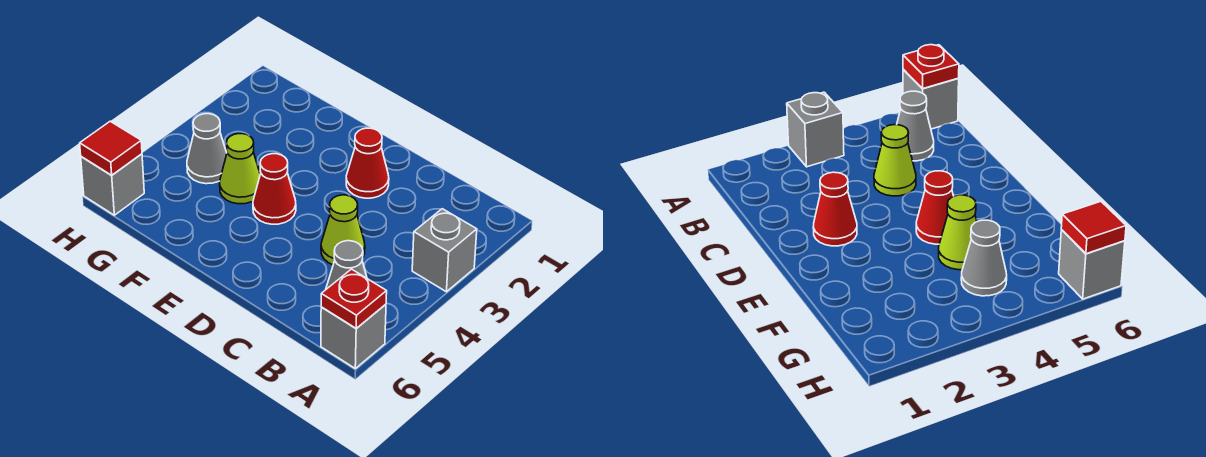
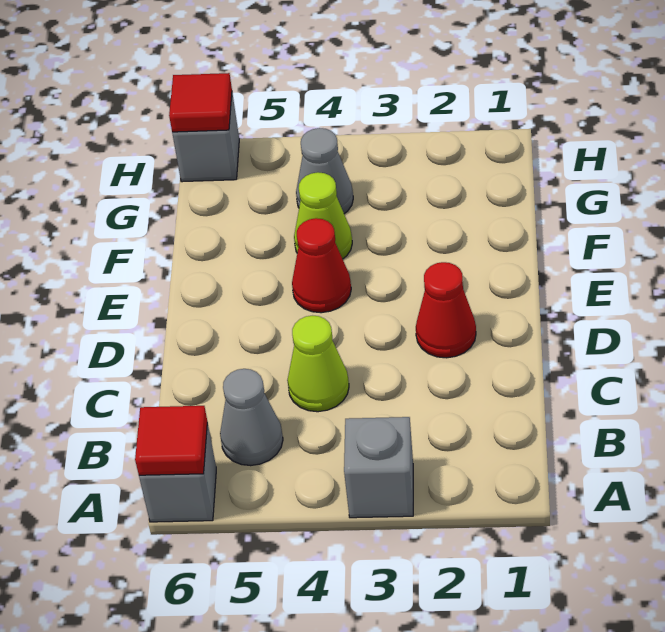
red 1x1 plate [321,269,387,328] -> red 1x1 tile [135,406,207,475]

